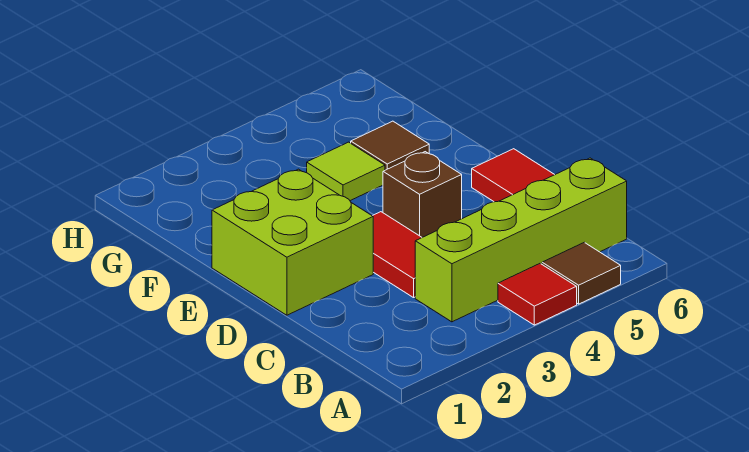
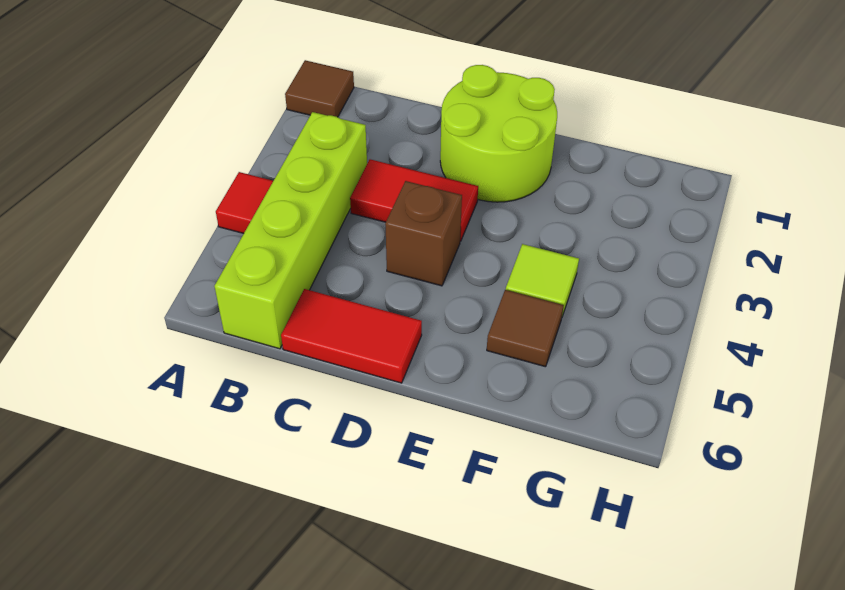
brown 1x1 tile [542,242,621,304] -> brown 1x1 tile moved to [285,60,354,117]
lime 2x2 brick [212,169,373,315] -> lime 2x2 round brick [440,65,557,202]

